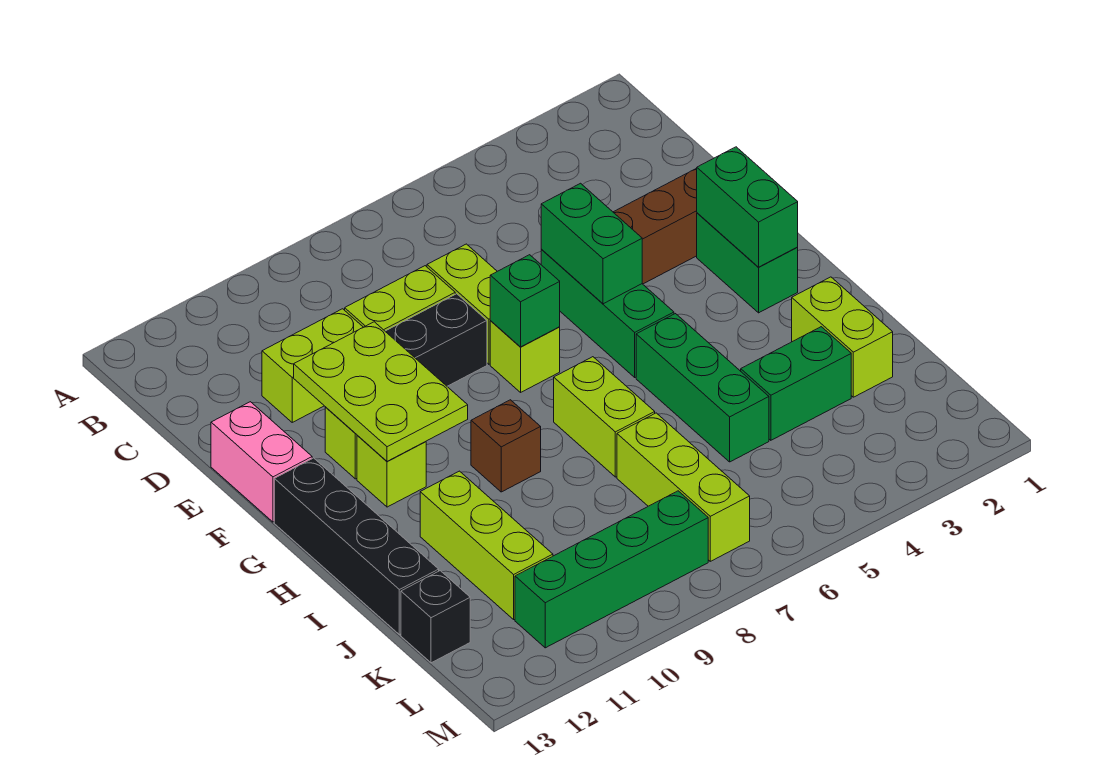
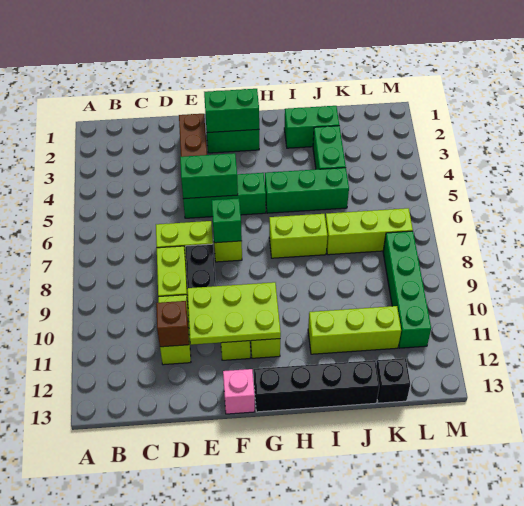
pink 1x2 brick [211,402,312,522] -> pink 1x1 brick [223,369,255,414]
brown 1x1 brick [471,400,541,492] -> brown 1x1 brick moved to [156,301,189,347]
lime 1x2 brick [792,277,893,397] -> green 1x2 brick [284,106,339,148]

